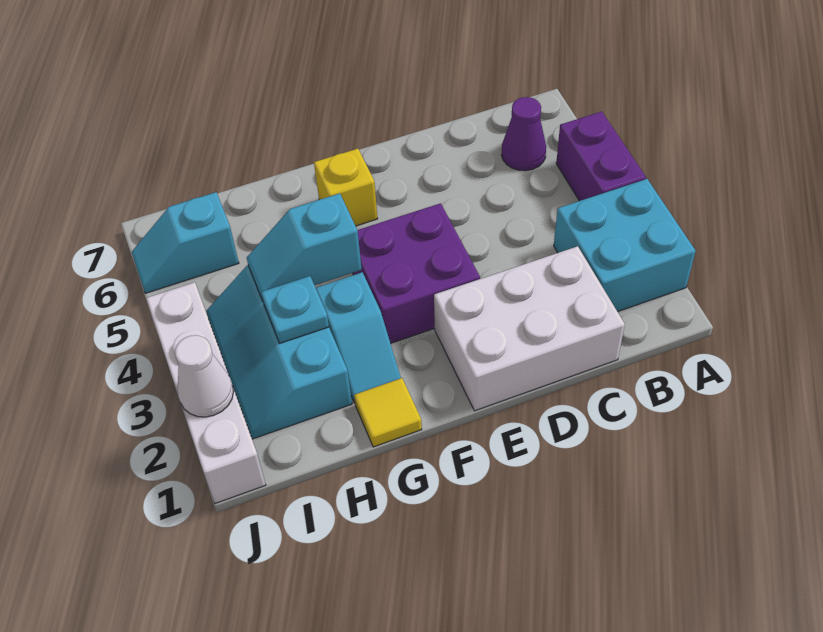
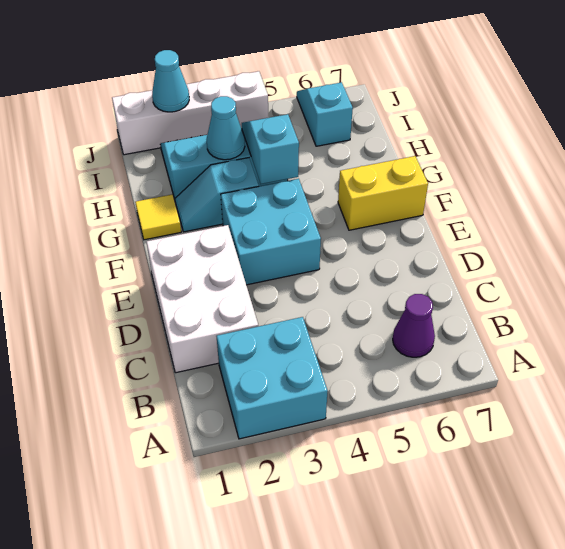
purple 1x2 brick [556,112,646,201] -> none
purple 2x2 brick [353,203,480,343] -> cyan 2x2 brick [221,179,321,285]
yellow 1x1 brick [314,149,378,226] -> yellow 1x2 brick [338,156,428,230]
cyan 1x1 plate [261,276,329,343] -> cyan 1x1 cone [207,96,245,160]
white 1x1 cone [175,335,233,417] -> cyan 1x1 cone [152,50,189,112]

